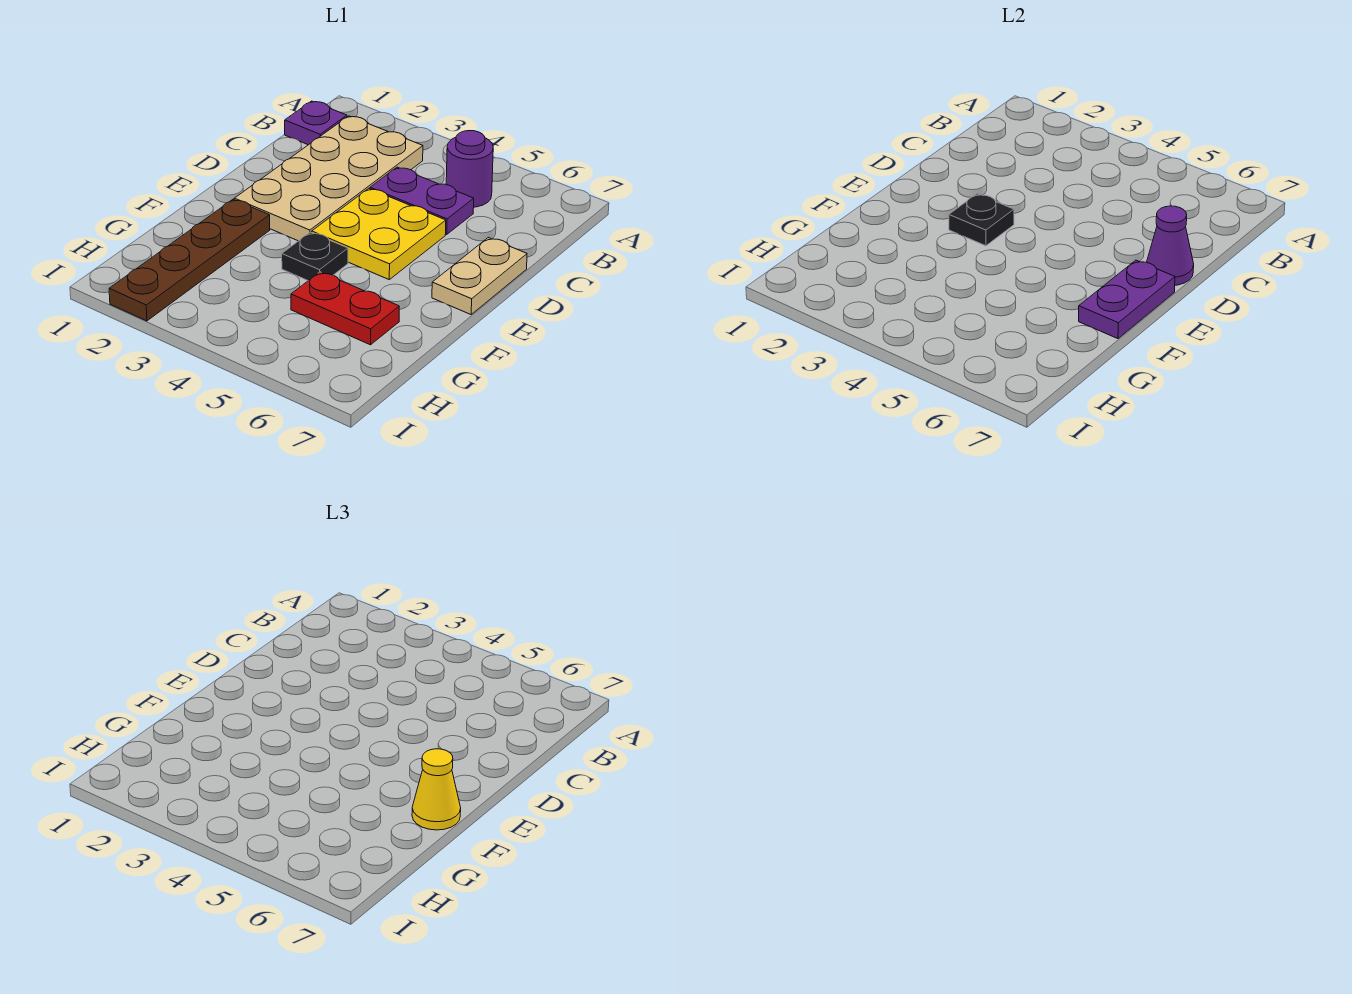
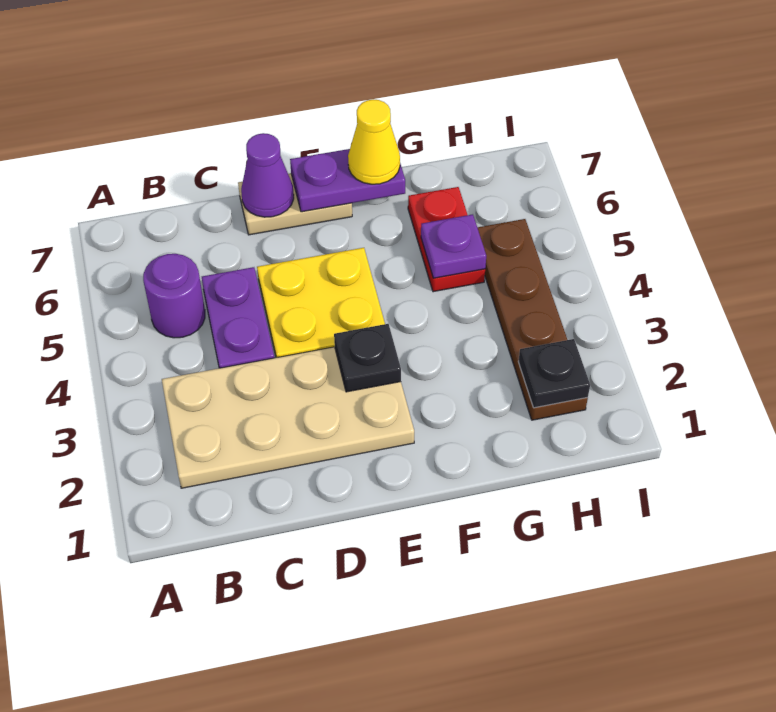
purple 1x1 plate [285,101,347,145] -> purple 1x1 plate moved to [421,214,486,278]
brown 1x4 plate [109,199,270,321] -> brown 1x4 plate turned to [477,219,588,420]
black 1x1 plate [282,232,348,281] -> black 1x1 plate moved to [518,339,590,408]

